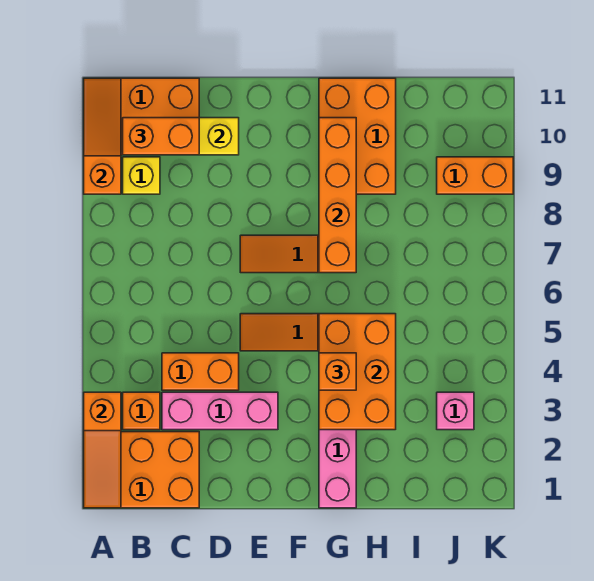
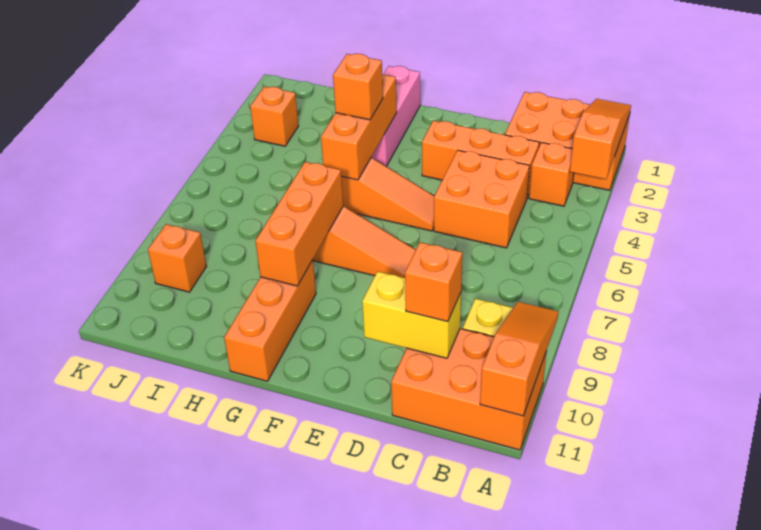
orange 1x3 slope [84,78,121,194] -> orange 1x3 slope turned to [480,302,558,416]
orange 1x2 brick [123,118,199,155] -> orange 1x1 brick [405,242,462,321]
pink 1x3 brick [162,392,278,430] -> orange 1x3 brick [422,121,539,198]
orange 1x2 brick [162,353,239,390] -> orange 2x2 brick [434,150,529,248]
orange 2x3 brick [319,314,396,430] -> orange 1x3 brick [321,74,397,180]
orange 1x4 brick [319,118,356,273] -> orange 1x3 brick [255,162,343,286]
orange 2x3 brick [319,78,396,194] -> orange 1x3 brick [224,260,316,381]
pink 1x1 brick [437,392,474,430] -> orange 1x1 brick [250,86,298,146]
orange 1x2 brick [437,157,513,194] -> orange 1x1 brick [148,224,206,292]

